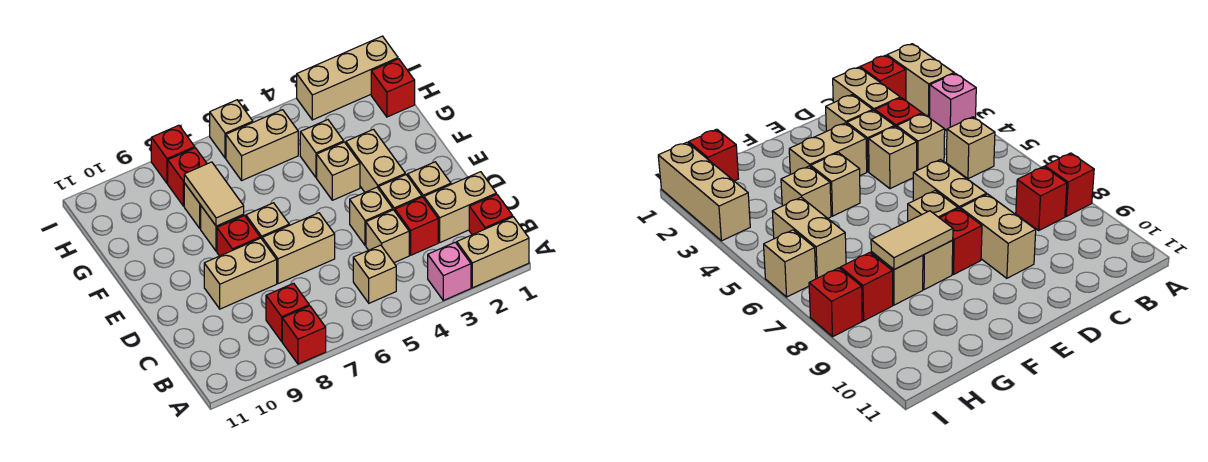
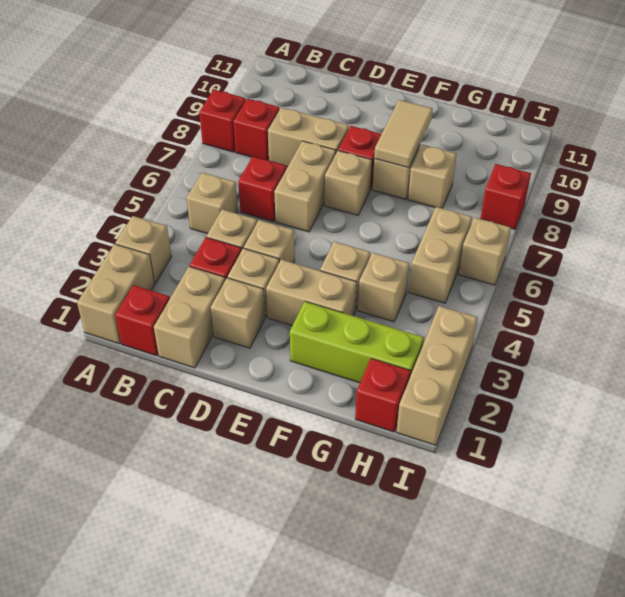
pink 1x1 brick [428,242,471,300] -> tan 1x1 brick [116,216,172,283]
tan 1x2 brick [204,238,277,309] -> tan 1x2 brick turned to [268,107,349,167]
none -> lime 1x3 brick [290,302,424,383]
tan 1x2 tile [184,162,244,226] -> tan 1x2 tile turned to [374,100,433,168]
red 1x1 brick [168,148,207,206] -> red 1x1 brick moved to [238,157,287,222]

